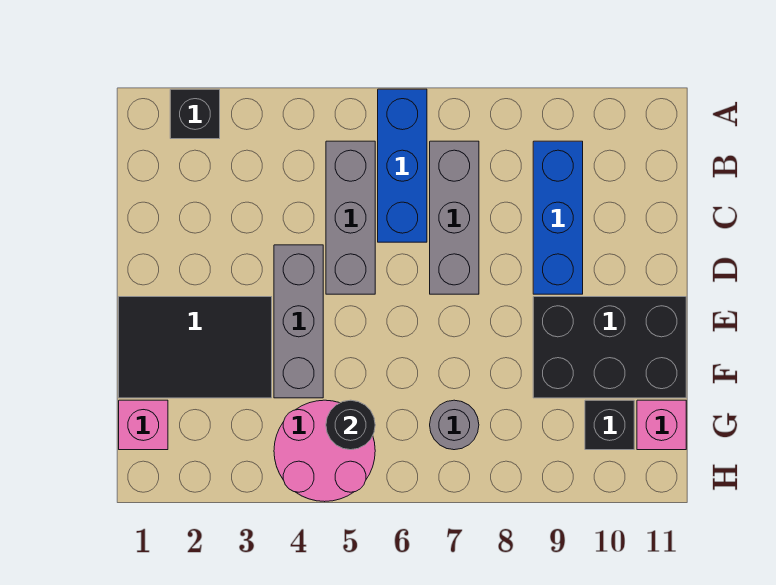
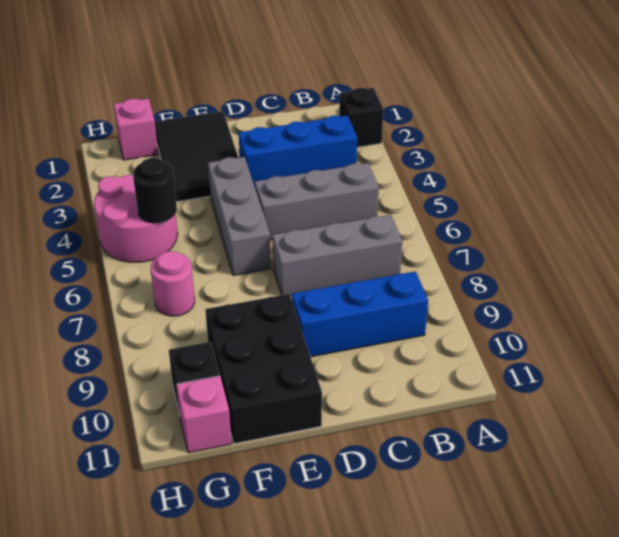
blue 1x3 brick [378,89,427,242] -> blue 1x3 brick moved to [239,116,357,187]
grey 1x3 brick [274,245,323,398] -> grey 1x3 brick turned to [208,157,271,276]
grey 1x1 round brick [430,400,479,450] -> pink 1x1 round brick [151,251,195,316]

